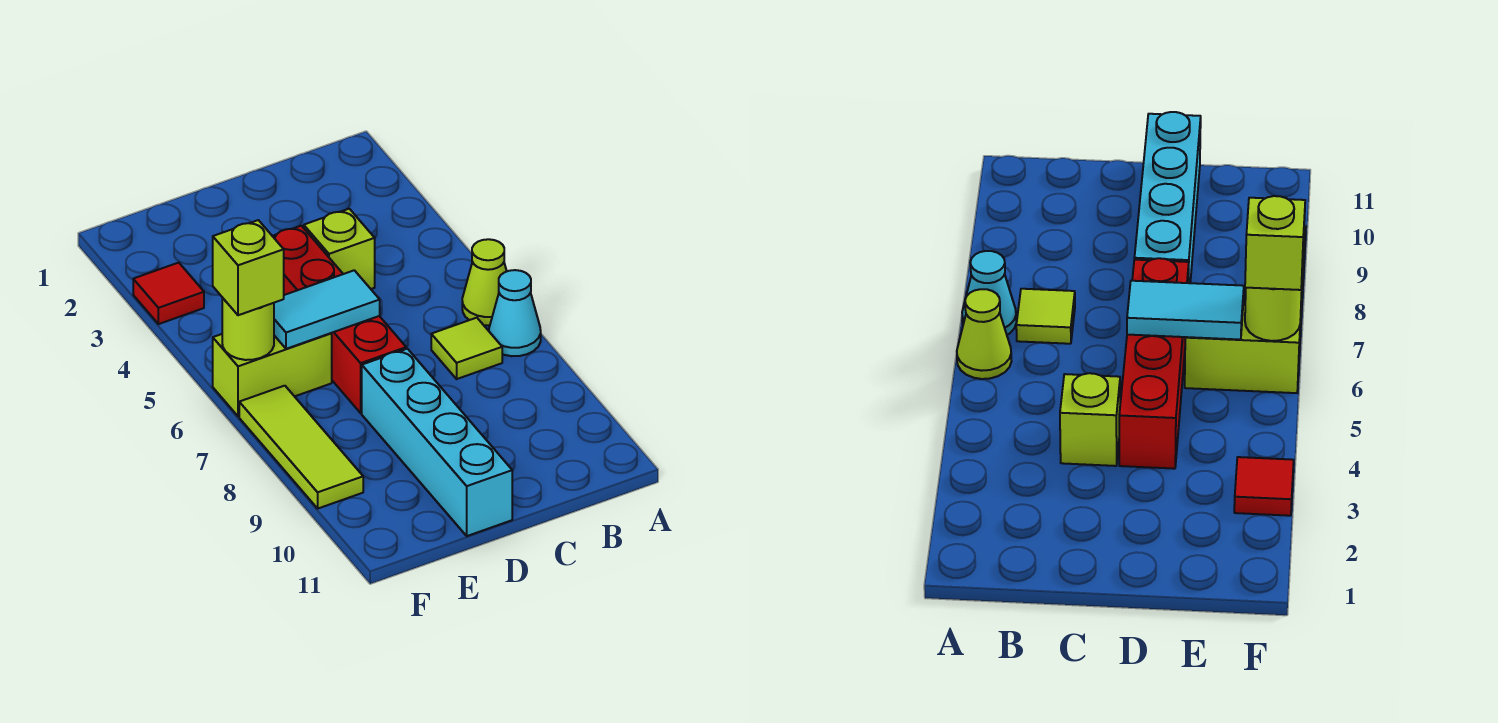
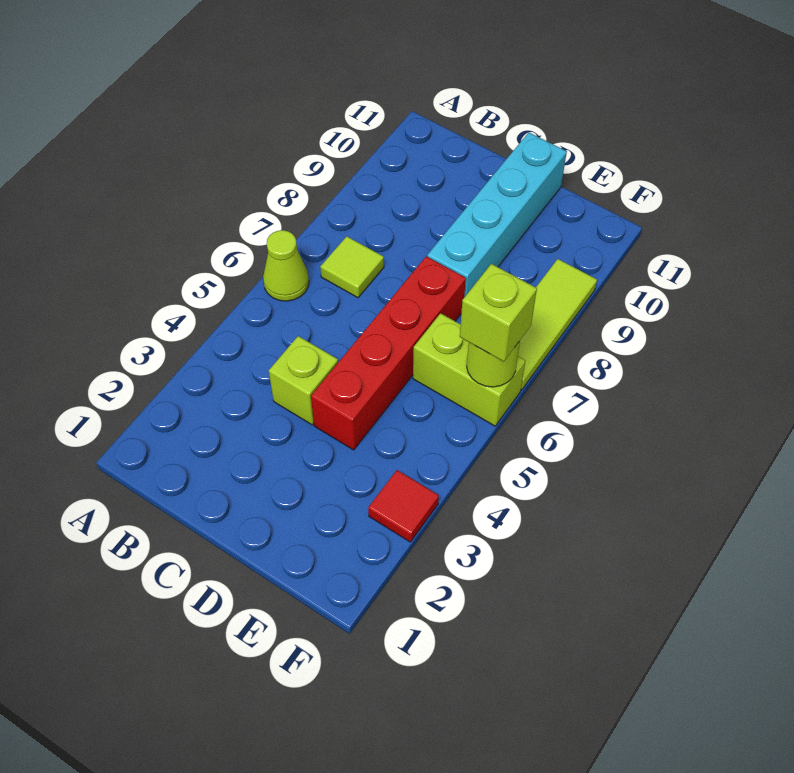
cyan 1x1 cone [489,270,541,356] -> none
cyan 1x2 tile [274,270,380,349] -> none

